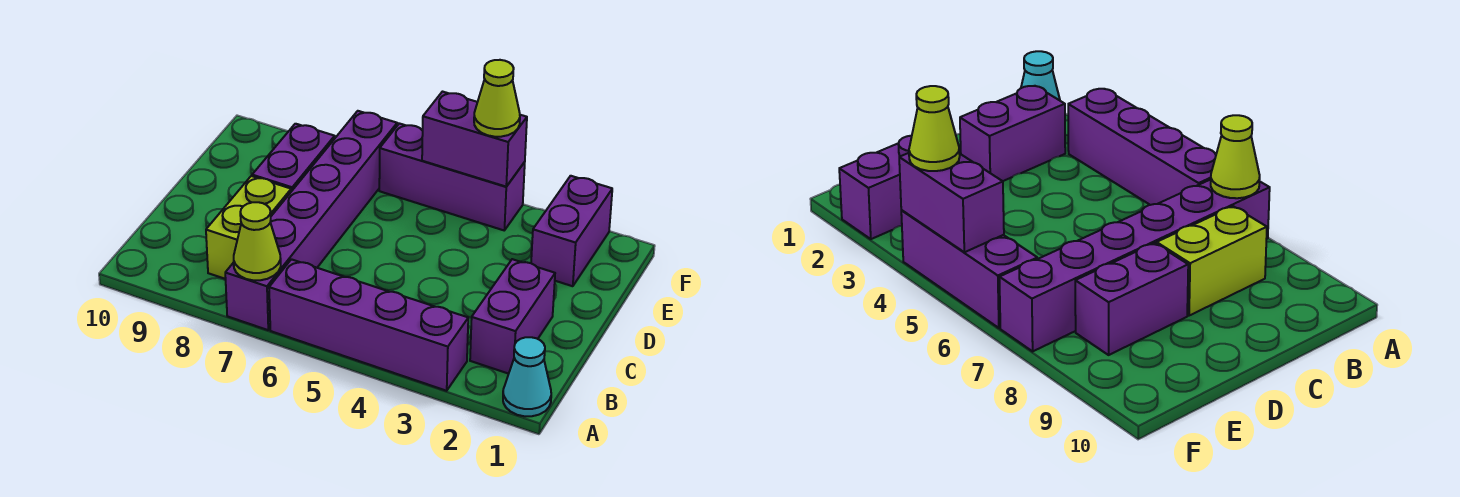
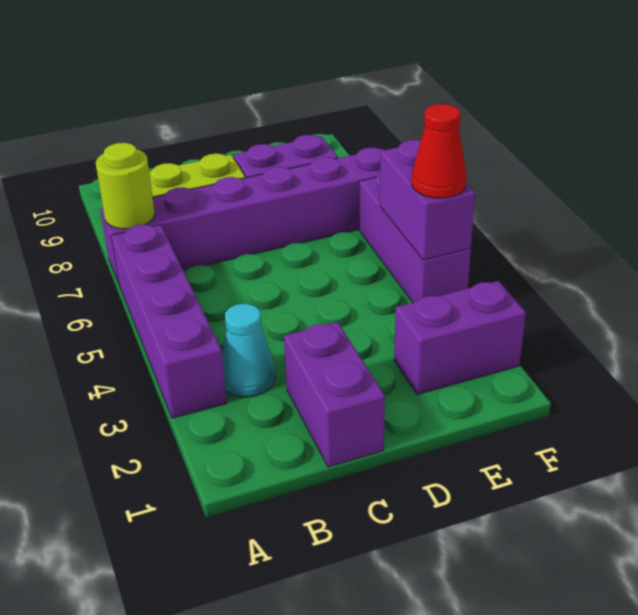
cyan 1x1 cone [503,337,551,416] -> cyan 1x1 cone moved to [222,304,275,397]
lime 1x1 cone [234,202,281,280] -> lime 1x1 round brick [96,143,155,229]
purple 1x2 brick [470,259,555,374] -> purple 1x2 brick turned to [284,322,385,467]
lime 1x1 cone [474,60,520,137] -> red 1x1 cone [412,104,466,198]

